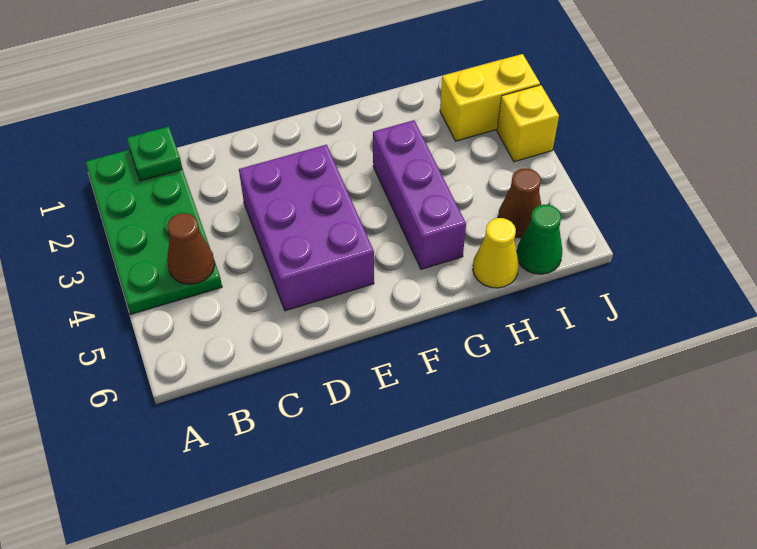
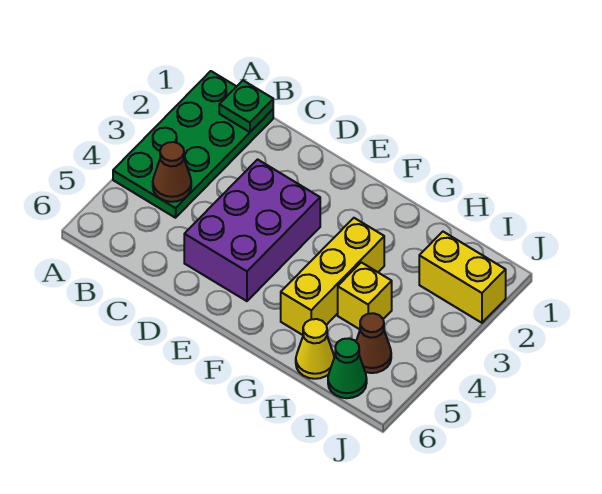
purple 1x3 brick [373,120,466,269] -> yellow 1x3 brick [281,218,384,335]
yellow 1x1 brick [497,85,559,162] -> yellow 1x1 brick moved to [338,262,392,329]

